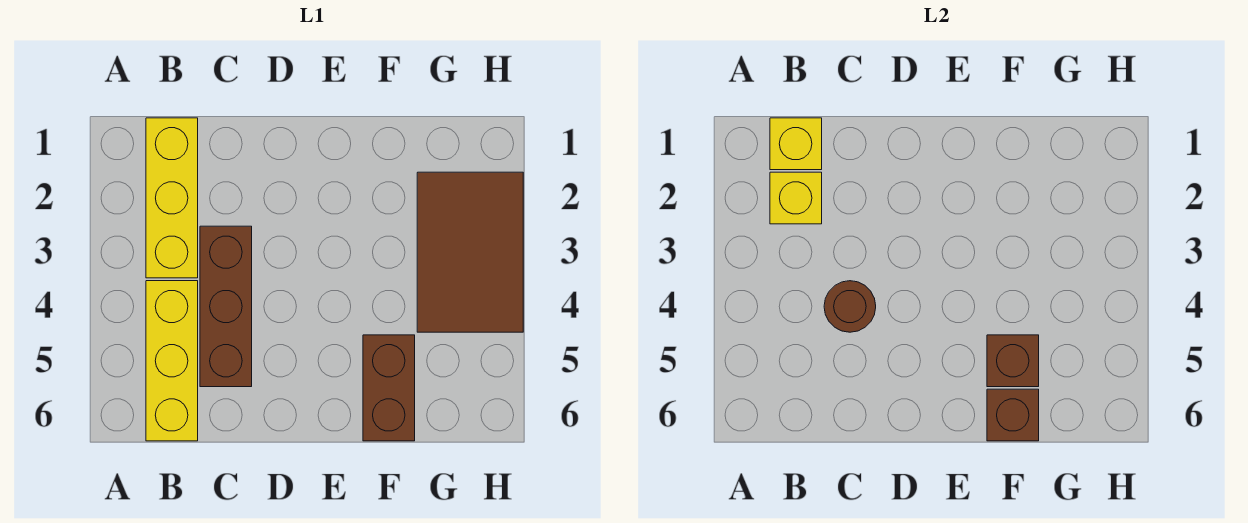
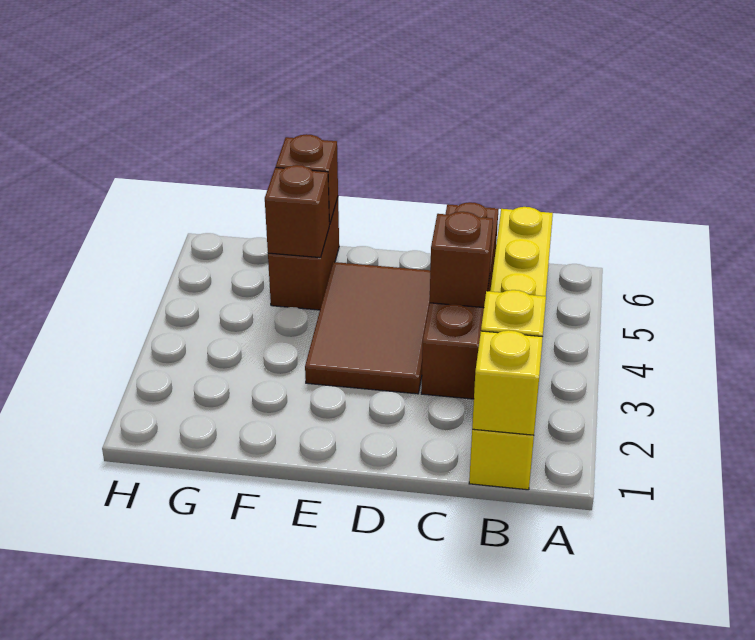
brown 1x3 brick [200,226,252,387] -> brown 1x4 brick [421,202,498,399]
brown 1x1 round brick [824,281,876,332] -> brown 1x1 brick [430,212,493,308]
brown 2x3 tile [417,172,523,332] -> brown 2x3 tile moved to [305,262,430,394]

